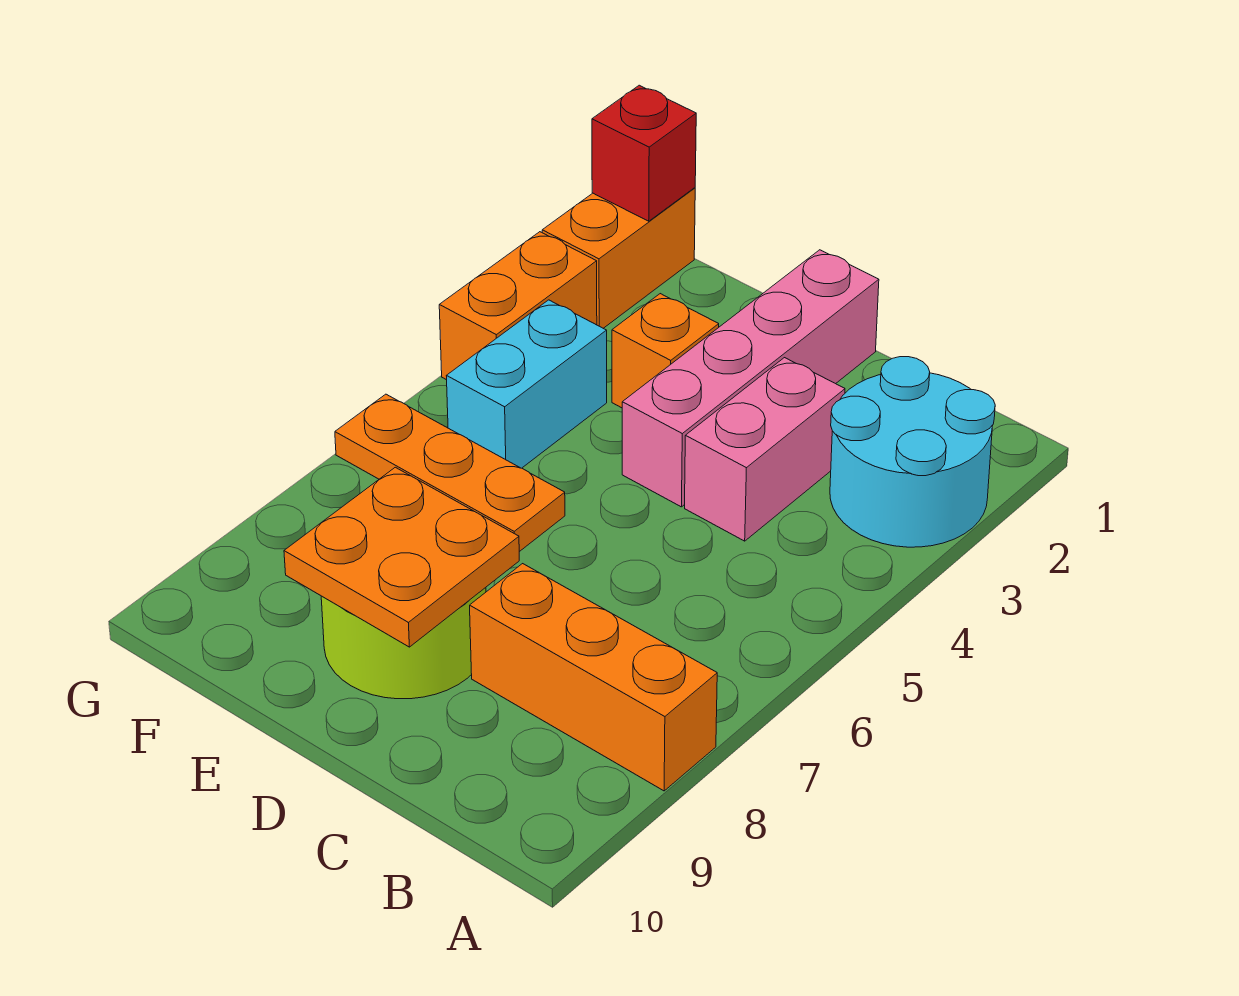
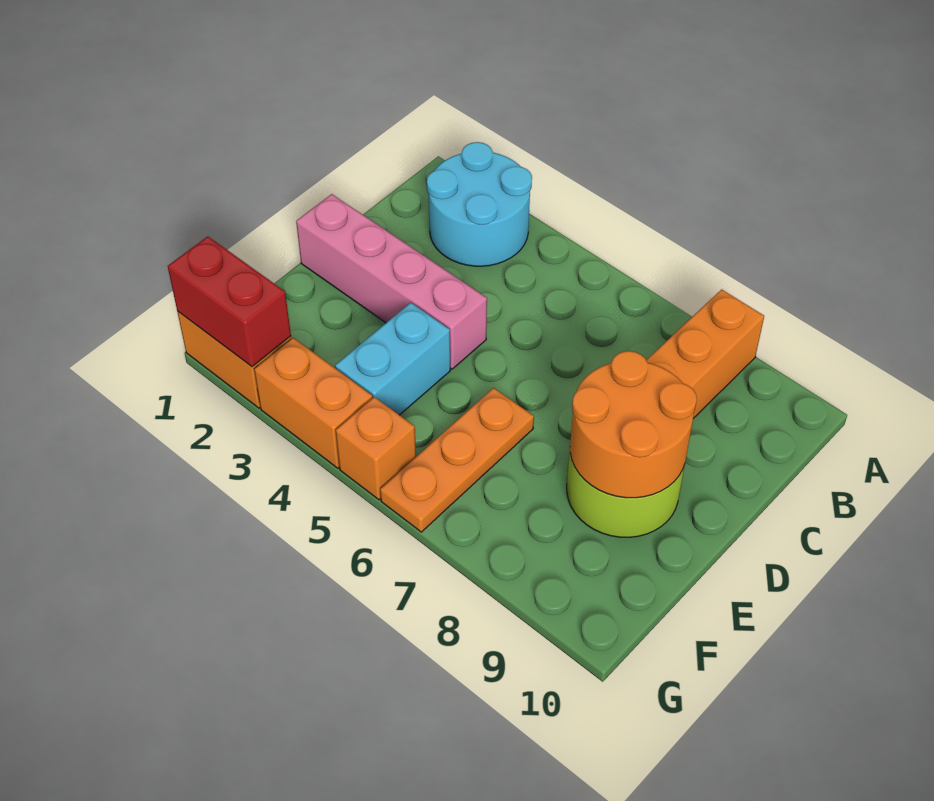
pink 1x2 brick [685,358,845,541] -> none
orange 2x2 plate [284,467,519,647] -> orange 2x2 round brick [570,351,697,498]
orange 1x1 brick [612,294,719,408] -> orange 1x1 brick moved to [336,397,416,500]
cyan 1x2 brick [447,300,607,468] -> cyan 1x2 brick turned to [335,303,450,415]
red 1x1 brick [592,85,696,221] -> red 1x2 brick [168,236,291,367]

